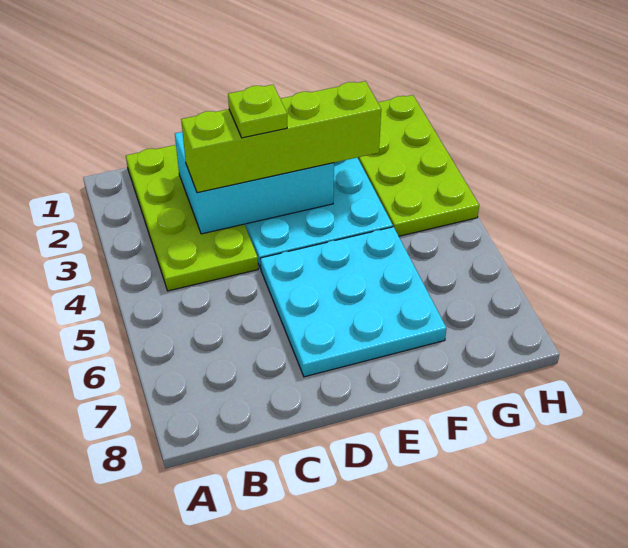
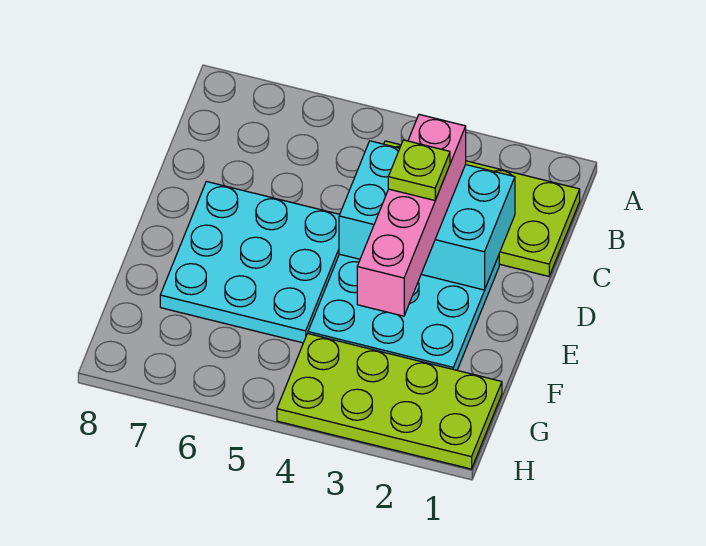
cyan 2x3 brick [175,132,334,234] -> cyan 2x3 brick turned to [339,141,515,290]
lime 1x4 brick [181,81,381,193] -> pink 1x4 brick [357,114,466,316]

